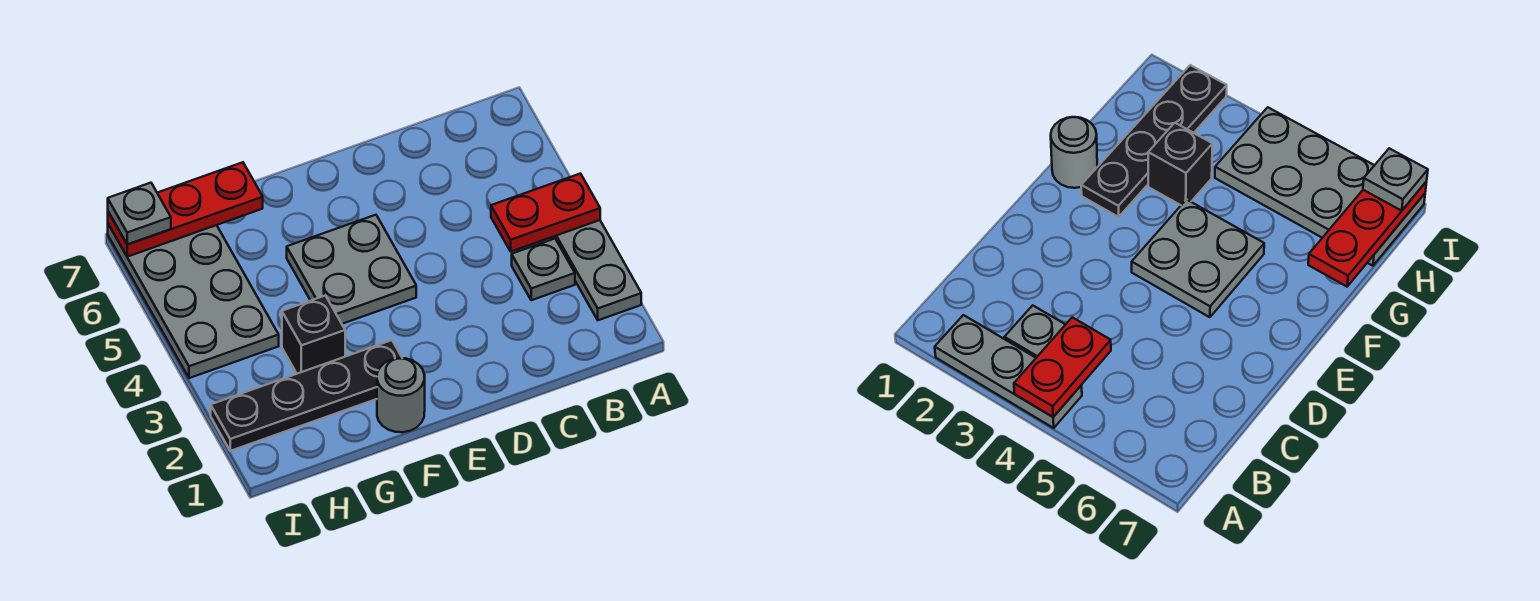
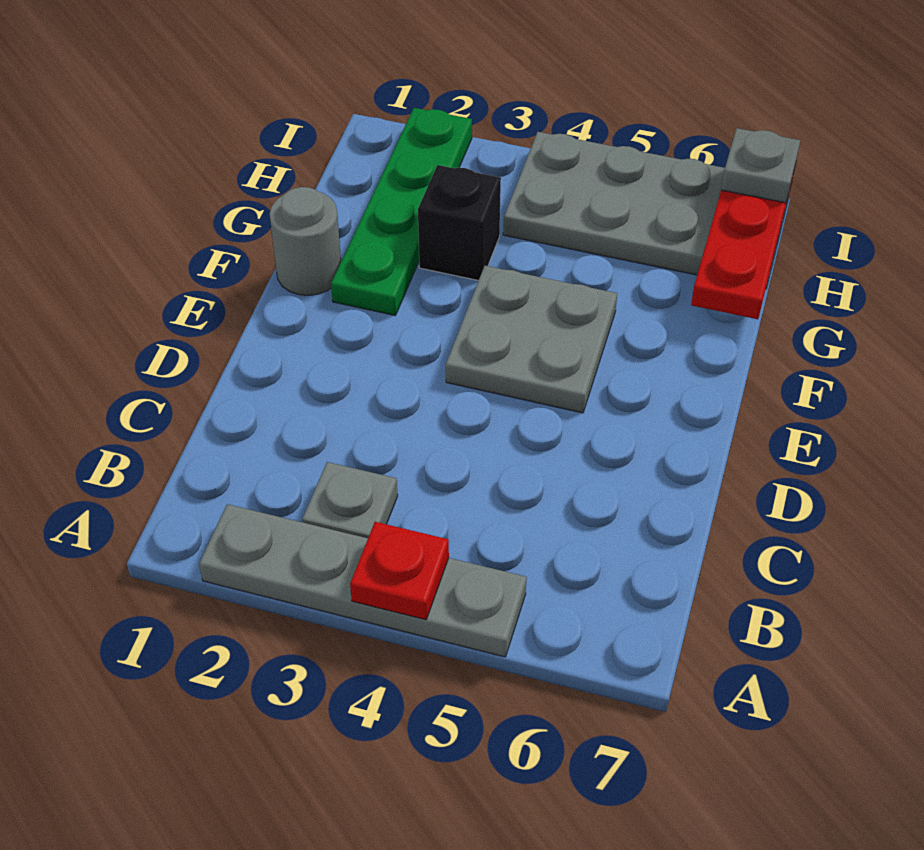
grey 1x3 plate [551,220,641,320] -> grey 1x4 plate [199,504,527,657]
red 1x2 plate [491,174,600,251] -> red 1x1 plate [350,522,449,620]
black 1x4 plate [211,340,402,451] -> green 1x4 plate [331,108,472,315]

